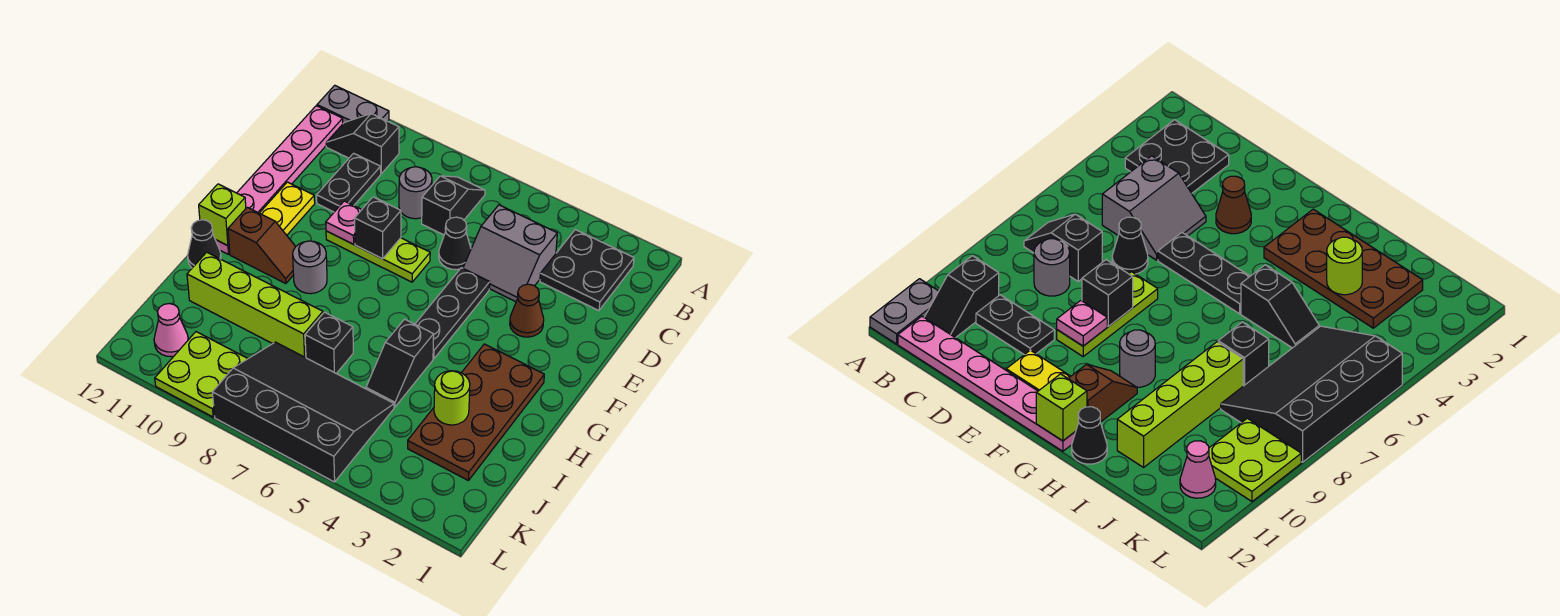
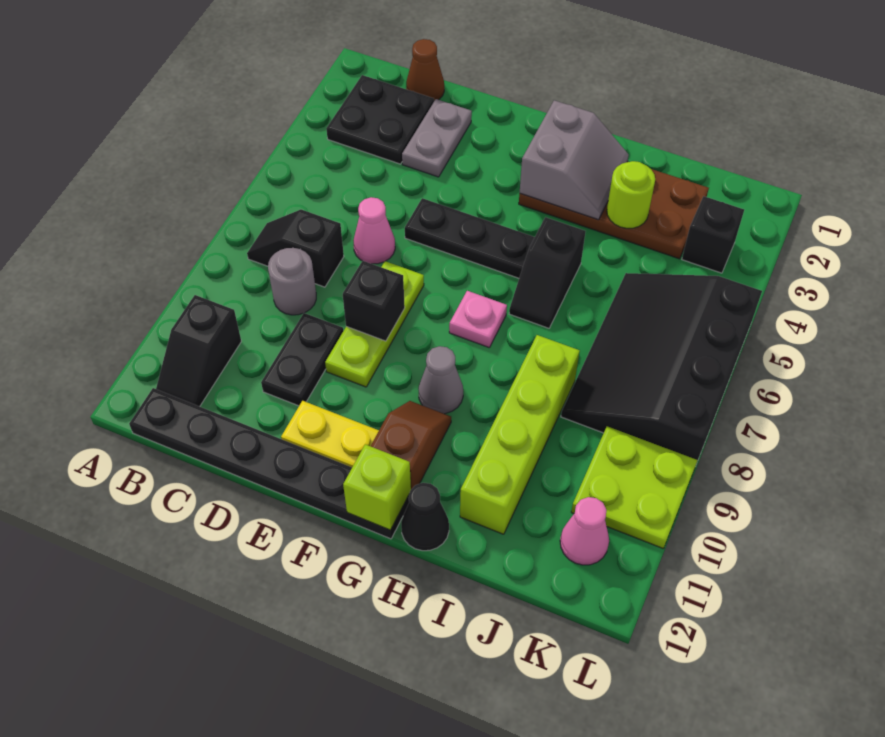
grey 1x2 plate [317,85,389,123] -> grey 1x2 plate moved to [402,99,472,177]
pink 1x6 plate [216,106,343,254] -> black 1x6 plate [129,388,409,539]
grey 2x2 slope [463,205,557,302] -> grey 2x2 slope moved to [520,100,629,220]
black 1x2 plate [317,153,381,212] -> black 1x2 plate turned to [261,313,343,406]
black 1x1 cone [439,217,471,270] -> pink 1x1 cone [353,197,395,264]
brown 1x1 cone [510,284,544,337] -> brown 1x1 cone moved to [406,39,444,101]
pink 1x1 plate [326,201,362,244] -> pink 1x1 plate moved to [449,291,507,348]
grey 1x1 round brick [293,241,327,294] -> grey 1x1 cone [418,346,463,414]
black 1x2 slope [366,319,434,407] -> black 1x2 slope turned to [509,217,586,328]
black 1x1 brick [305,312,353,374] -> black 1x1 brick moved to [682,196,744,273]

